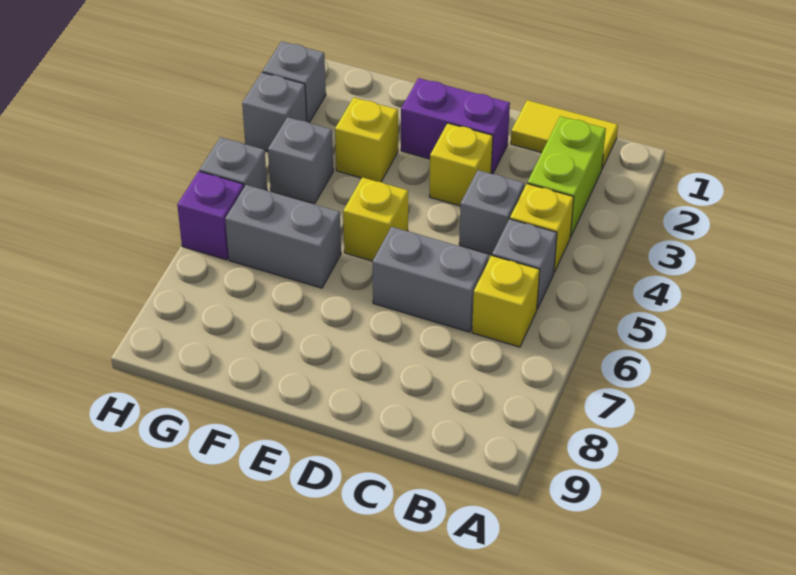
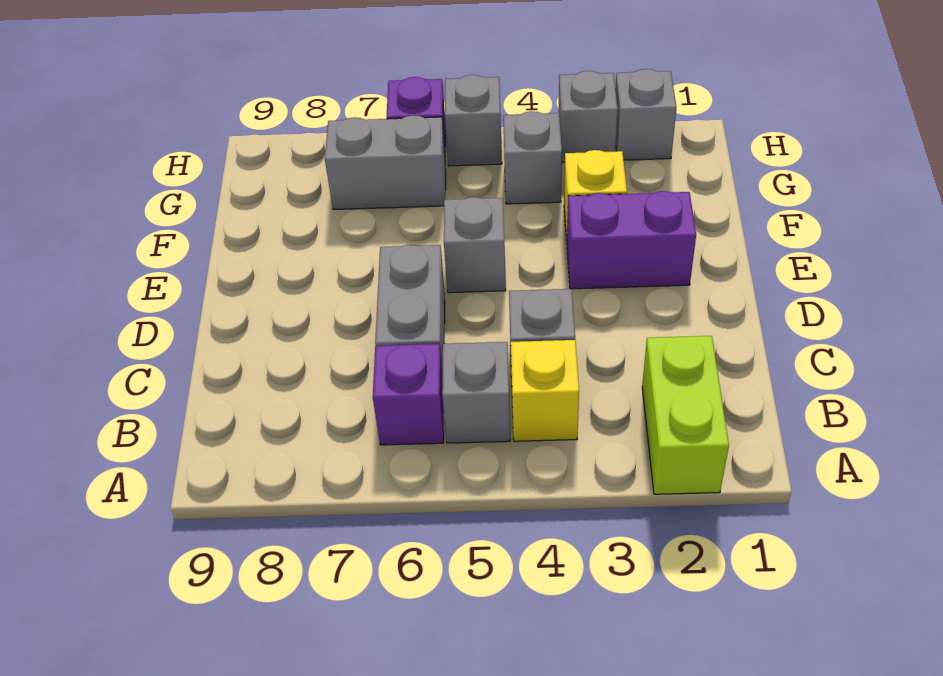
yellow 1x2 tile [511,100,618,169] -> none
lime 1x2 brick [527,116,606,237] -> lime 1x2 brick turned to [642,336,729,494]
yellow 1x1 brick [472,255,540,347] -> purple 1x1 brick [373,344,444,445]
purple 1x2 brick [401,78,510,174] -> purple 1x2 brick turned to [567,191,696,289]
yellow 1x1 brick [430,123,493,206] -> none
yellow 1x1 brick [343,177,408,261] -> grey 1x1 brick [444,197,506,293]
grey 1x2 brick [225,185,341,288] -> grey 1x2 brick turned to [325,115,446,210]

